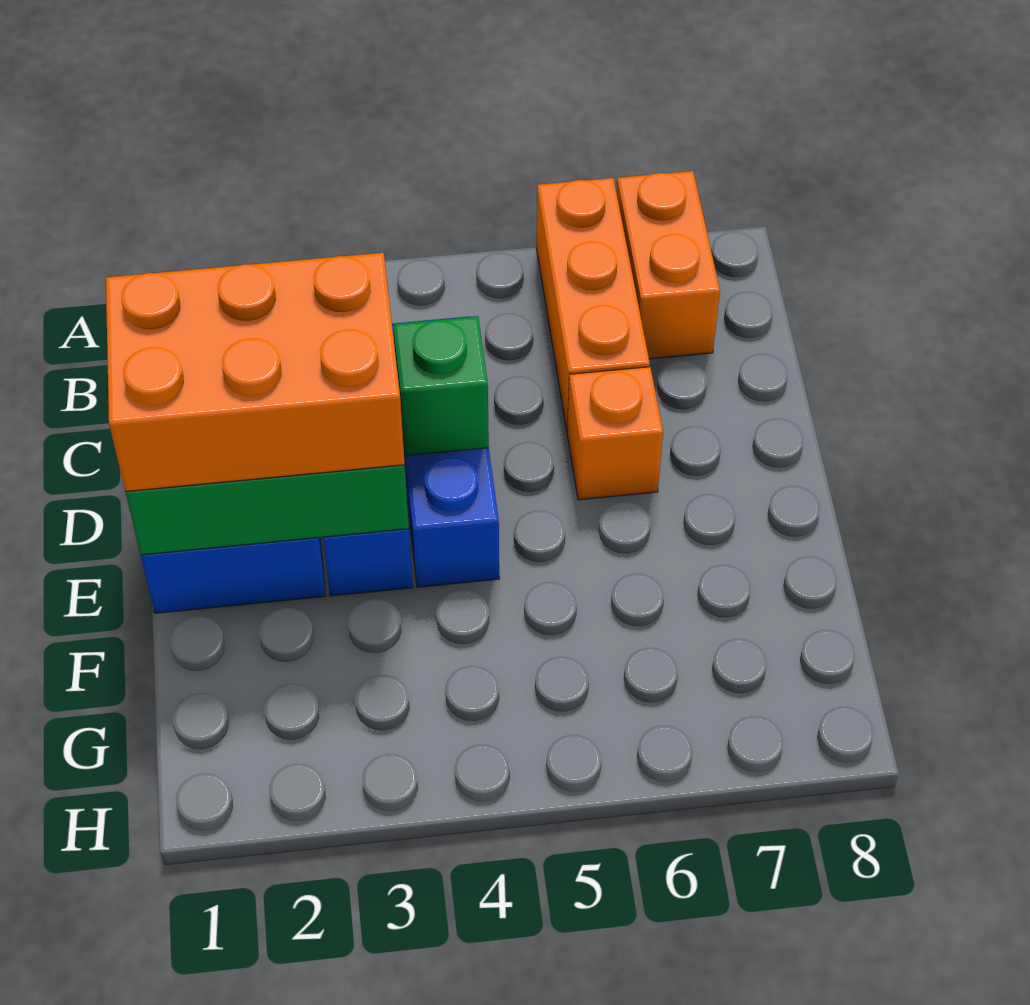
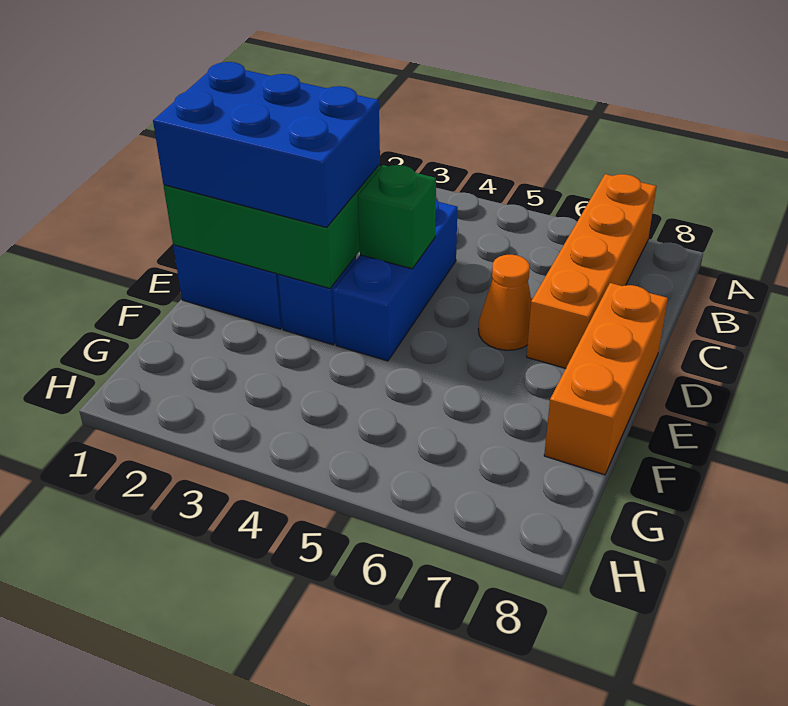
orange 1x3 brick [536,178,650,431] -> orange 1x3 brick moved to [544,283,668,475]
orange 1x2 brick [617,171,720,359] -> orange 1x4 brick [527,174,657,368]
orange 2x3 brick [106,253,405,492] -> blue 2x3 brick [153,62,380,227]
orange 1x1 brick [567,367,663,500] -> orange 1x1 cone [478,255,531,350]

